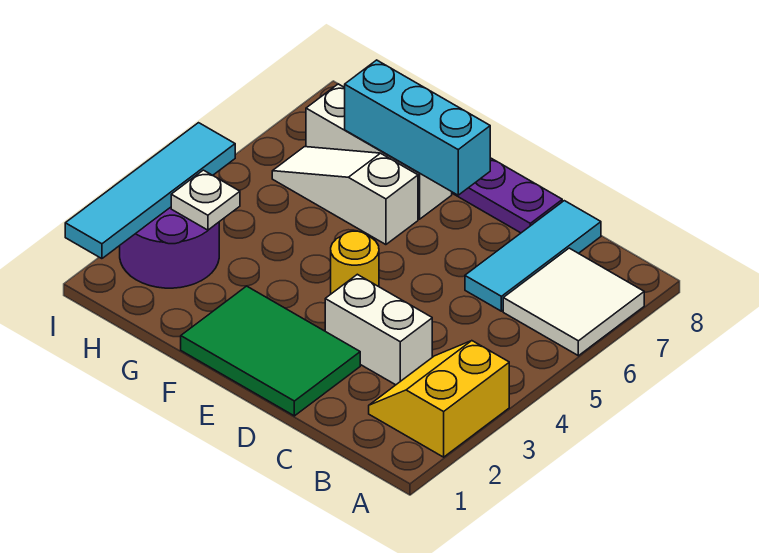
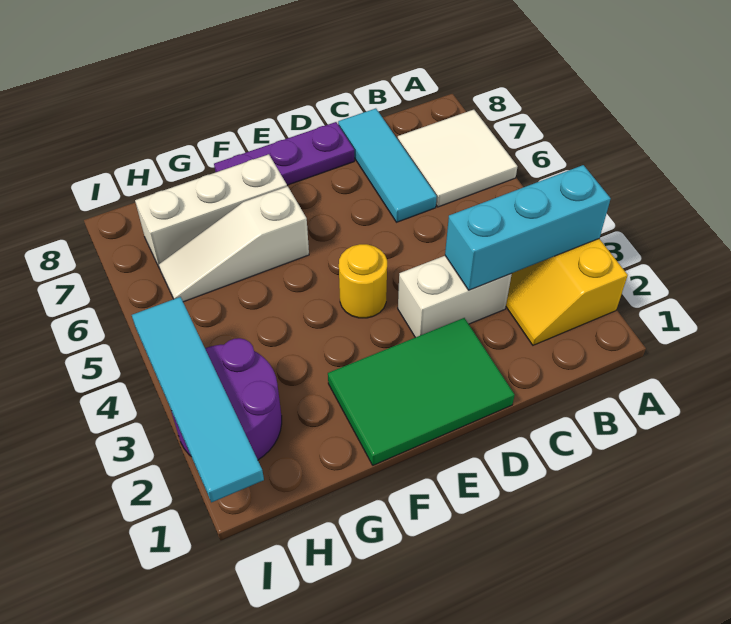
cyan 1x3 brick [344,60,490,195] -> cyan 1x3 brick moved to [445,165,611,290]
white 1x1 plate [171,170,240,230] -> none

